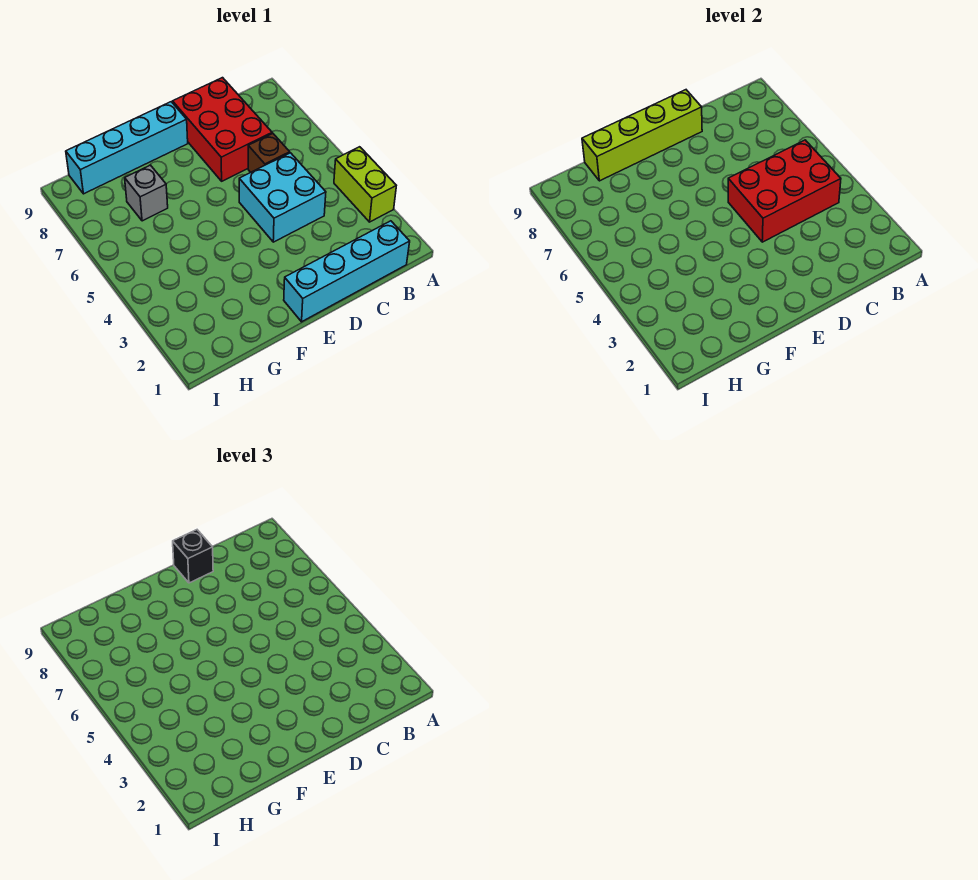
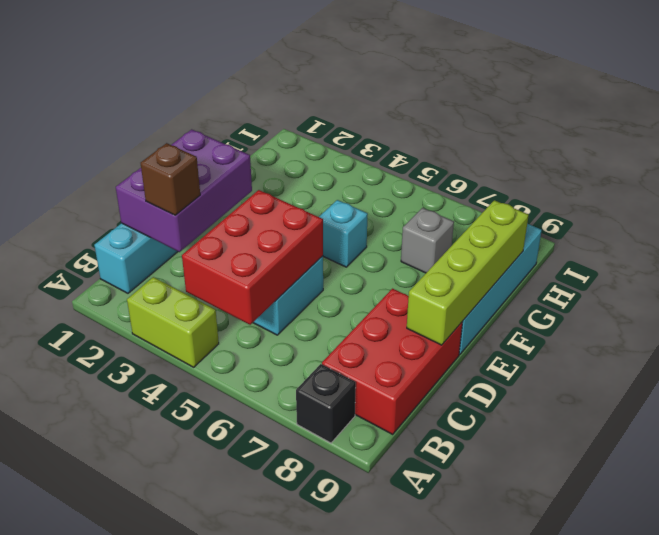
none -> purple 2x3 brick [116,129,252,252]
brown 1x1 brick [248,134,290,172] -> brown 1x1 brick moved to [141,143,200,215]
red 2x3 brick [173,78,272,181] -> red 2x3 brick turned to [322,289,462,434]
black 1x1 brick [173,530,213,583] -> black 1x1 brick moved to [296,364,356,443]
none -> cyan 1x1 brick [319,200,368,267]

